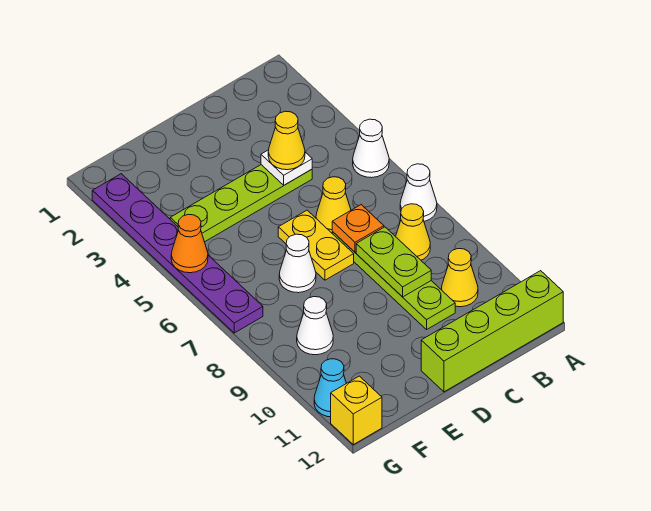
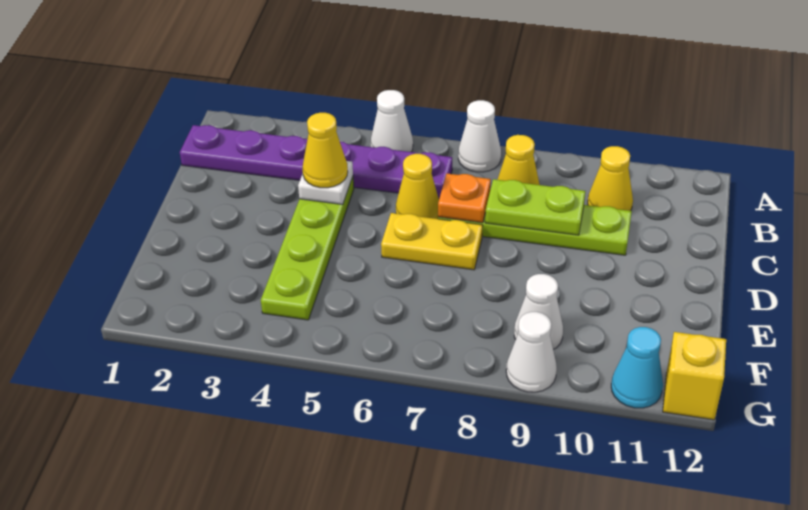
lime 1x4 brick [421,271,563,392] -> none
white 1x1 cone [279,234,316,293] -> white 1x1 cone moved to [506,312,557,392]
purple 1x6 plate [92,174,263,333] -> purple 1x6 plate moved to [180,125,452,198]
orange 1x1 cone [171,215,208,273] -> none

